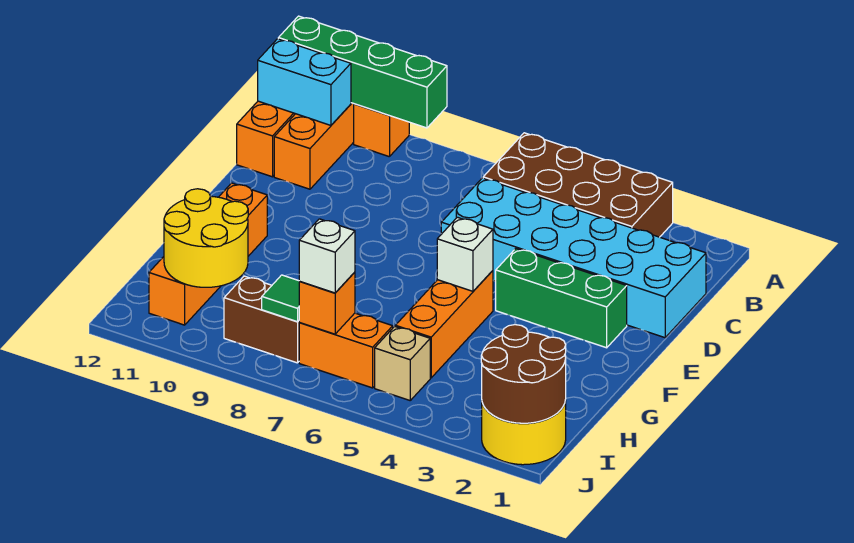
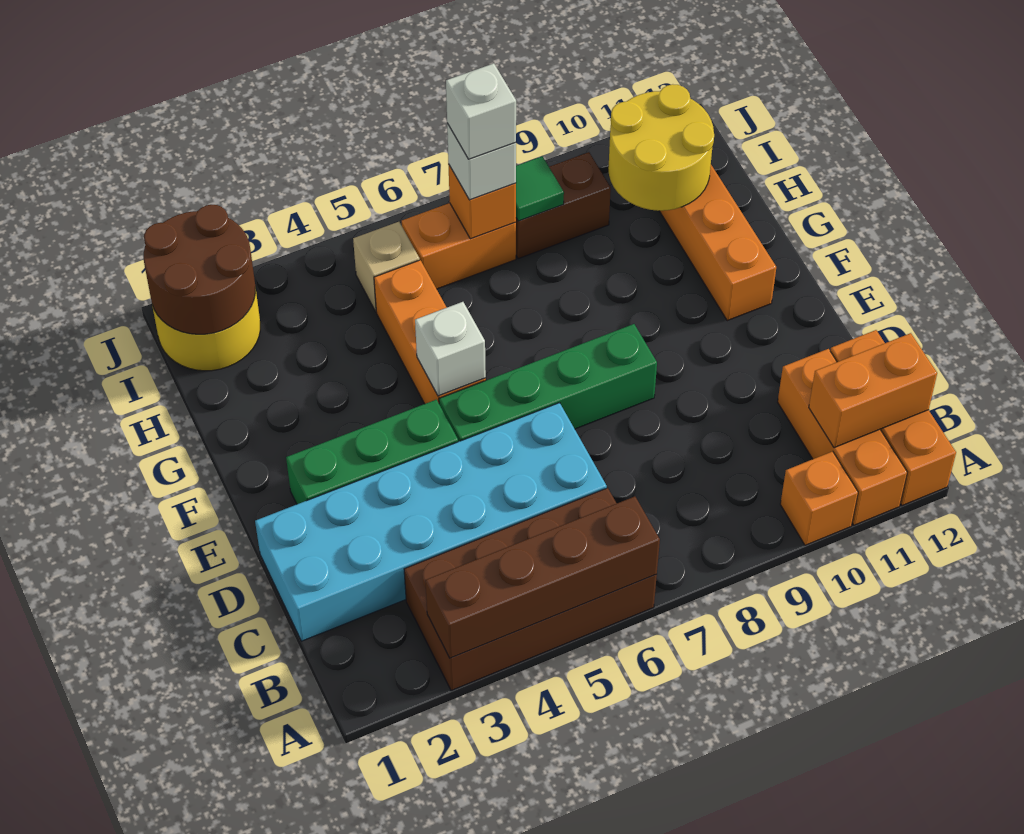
none -> brown 1x4 brick [425,496,660,658]
green 1x4 brick [278,16,447,128] -> green 1x4 brick moved to [439,324,657,442]
cyan 1x2 brick [258,39,351,125] -> orange 1x2 brick [809,333,937,448]
none -> white 1x1 brick [446,63,516,159]

